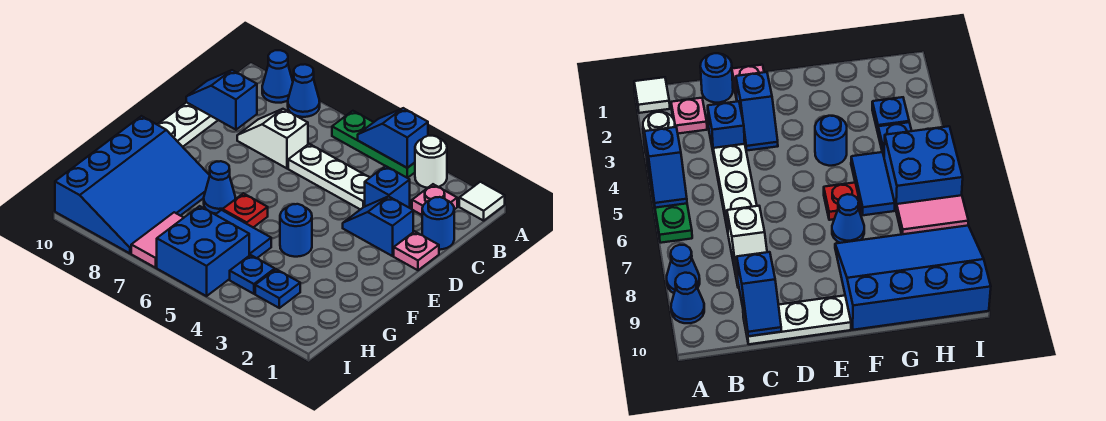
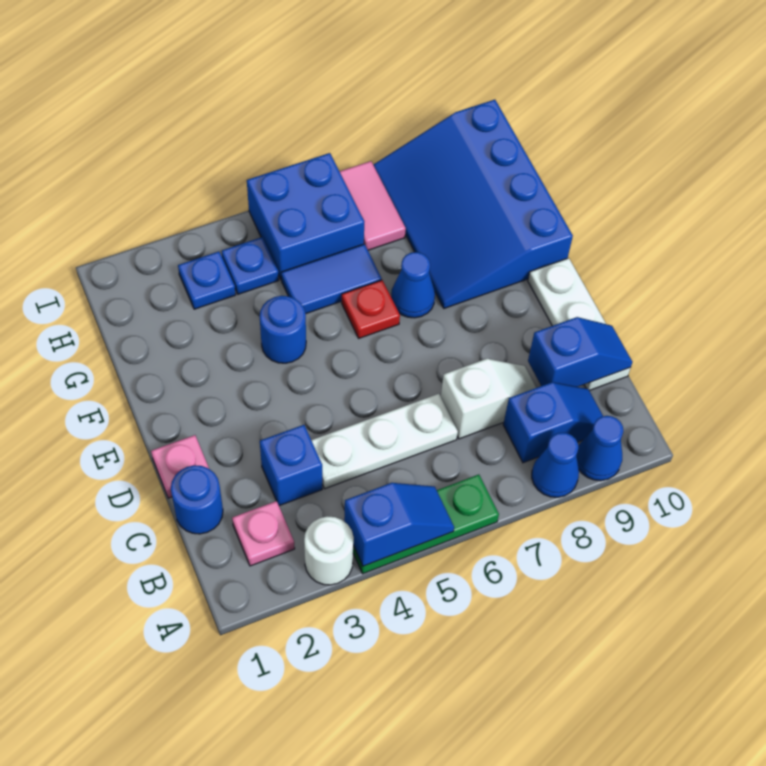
white 1x1 tile [459,182,505,221] -> none
blue 1x2 slope [343,196,413,256] -> blue 1x2 slope moved to [503,382,603,463]

